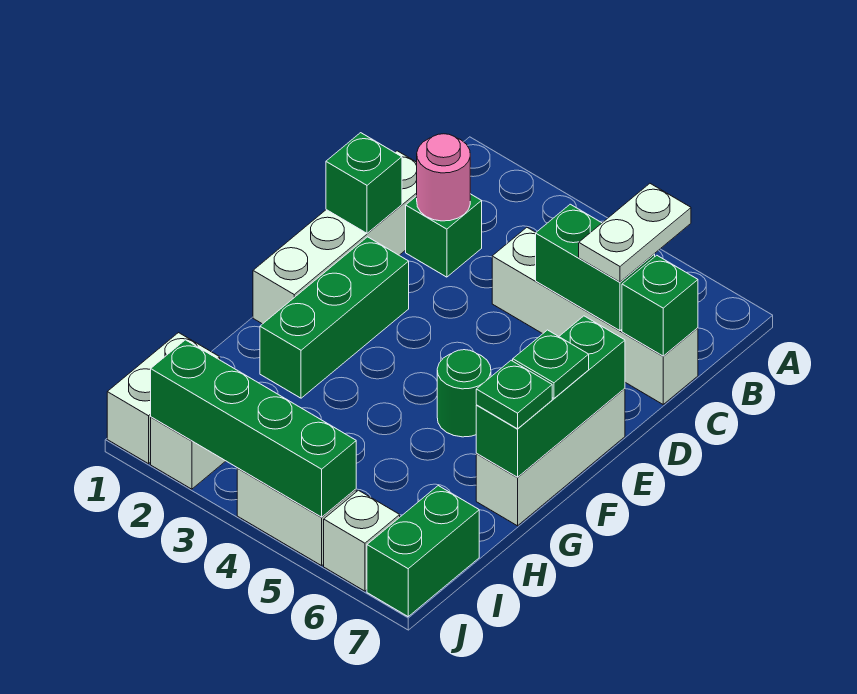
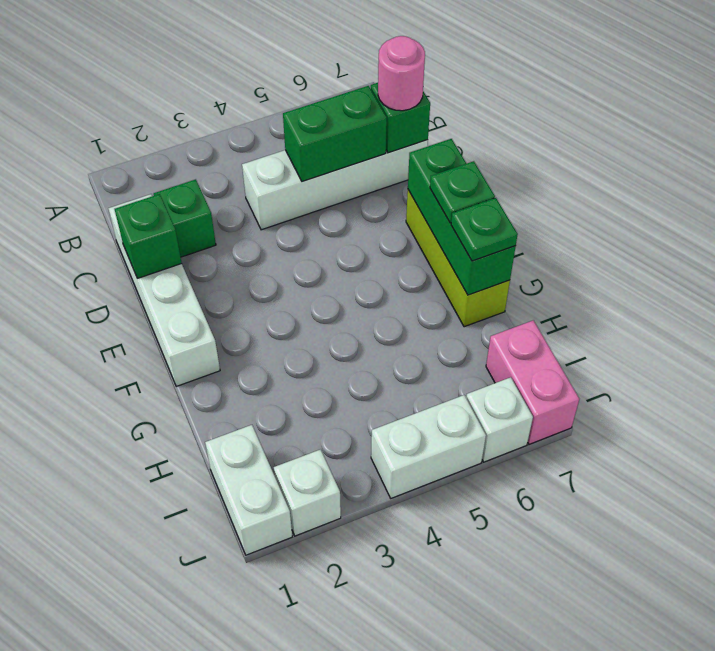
white 1x2 plate [579,184,691,282] -> none
pink 1x1 round brick [417,134,470,221] -> pink 1x1 round brick moved to [378,36,425,111]
green 1x3 brick [260,237,409,398] -> none
white 1x3 brick [476,389,625,526] -> lime 1x3 brick [406,190,510,327]
green 1x1 round brick [437,350,491,437] -> none
green 1x2 brick [367,486,479,616] -> pink 1x2 brick [486,320,579,444]
green 1x4 brick [151,340,356,517] -> none

